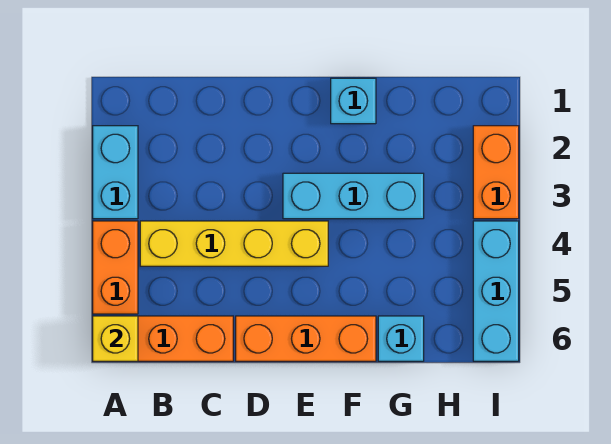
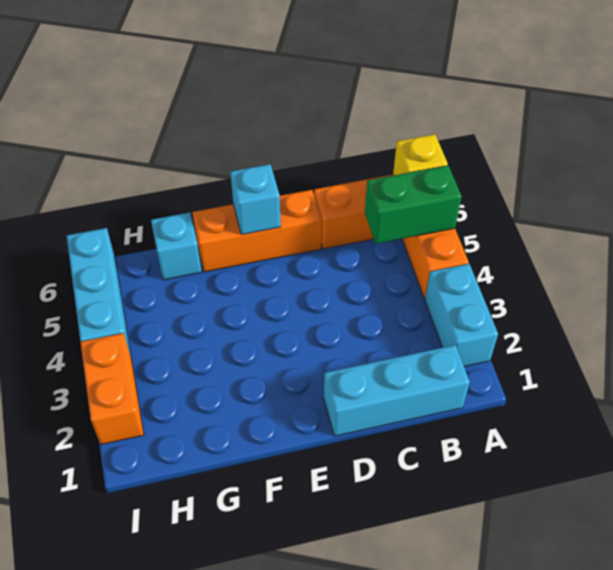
none -> green 1x2 brick [365,165,462,244]
yellow 1x4 brick [140,221,328,266] -> none
cyan 1x3 brick [283,173,424,219] -> cyan 1x3 brick moved to [324,345,470,436]
cyan 1x1 brick [331,78,376,124] -> cyan 1x1 brick moved to [230,164,281,235]

